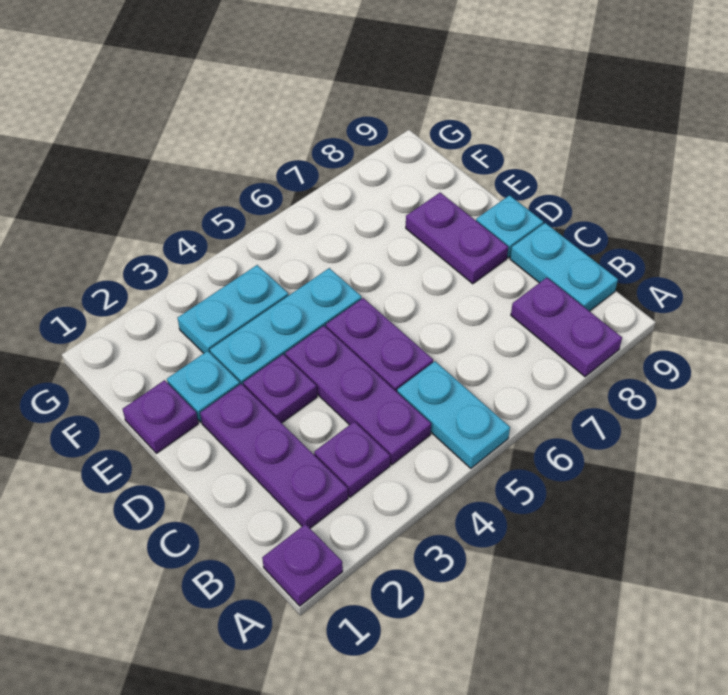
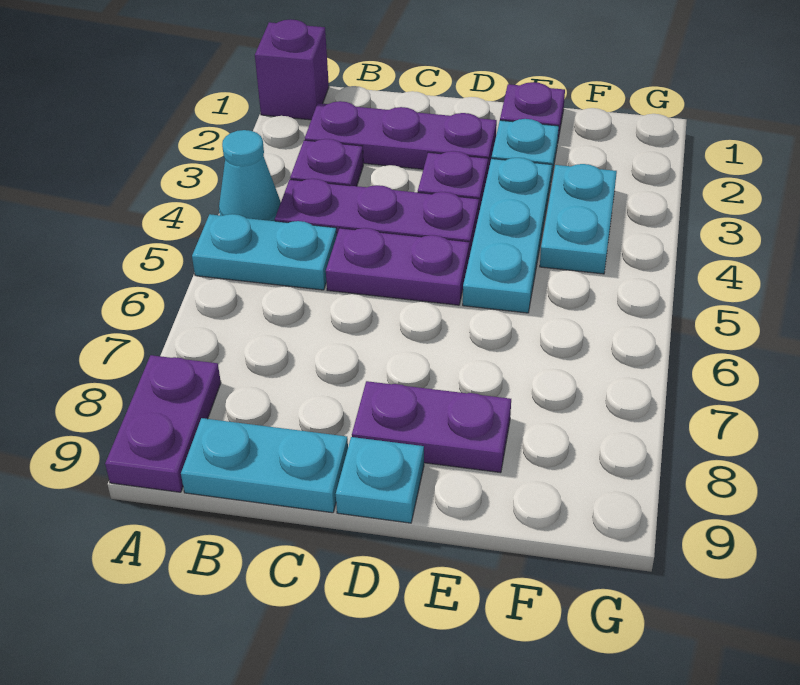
purple 1x1 plate [262,524,343,606] -> purple 1x1 brick [255,19,329,120]
none -> cyan 1x1 cone [219,130,281,221]
purple 1x2 plate [511,278,622,377] -> purple 1x2 plate turned to [105,355,221,492]

